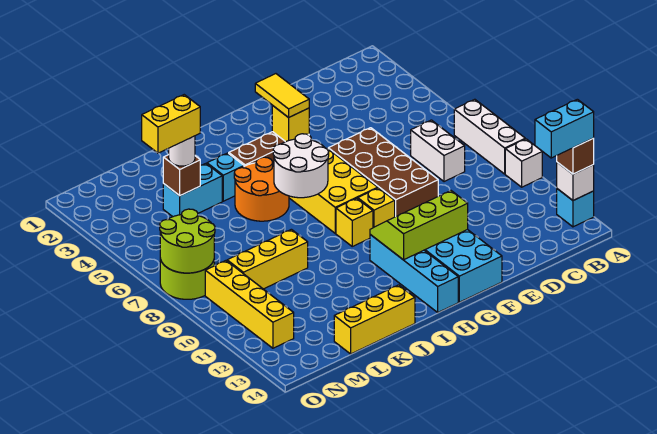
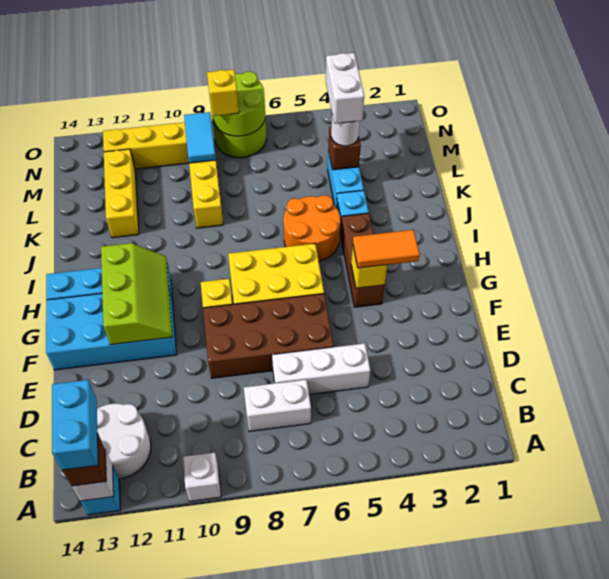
white 1x3 brick [454,99,525,174] -> white 1x3 brick moved to [272,343,370,395]
yellow 1x2 tile [255,74,309,118] -> orange 1x2 tile [353,230,420,268]
white 2x2 round brick [273,134,329,198] -> white 2x2 round brick moved to [97,404,151,479]
yellow 1x1 brick [336,198,373,246] -> yellow 1x1 brick moved to [207,69,239,116]
yellow 1x3 brick [334,285,415,354] -> yellow 1x3 brick moved to [104,149,139,238]
yellow 1x2 brick [142,95,200,153] -> white 1x2 brick [326,53,364,124]
none -> cyan 1x2 tile [184,112,216,163]

